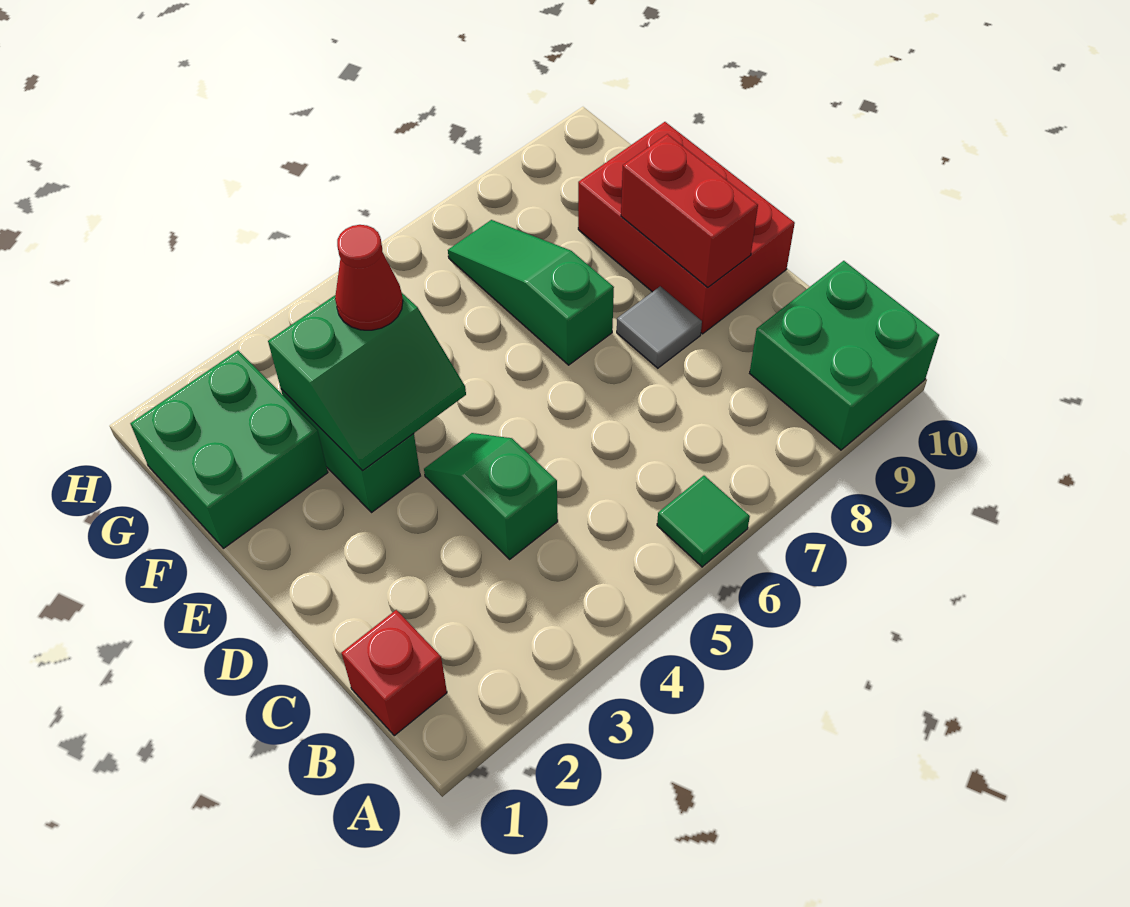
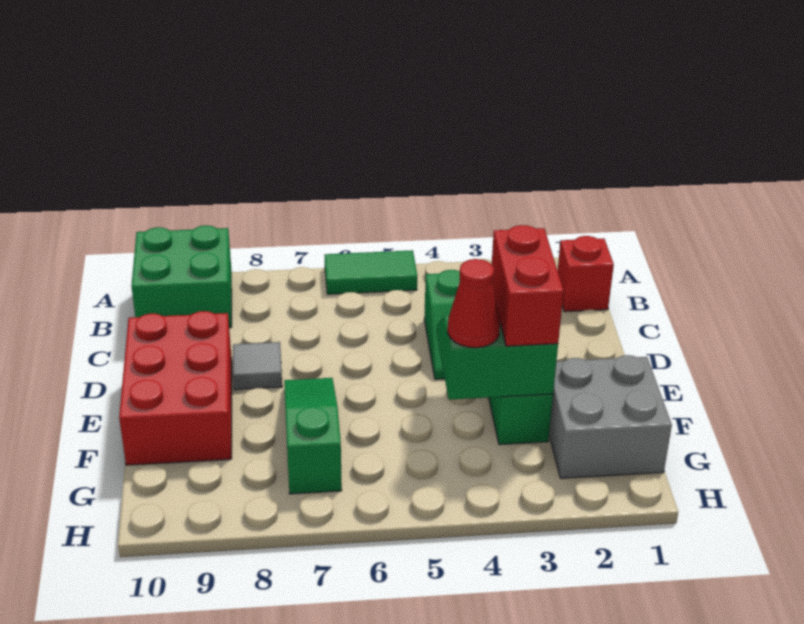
green 1x1 tile [657,476,750,567] -> green 1x2 tile [325,250,417,294]
red 1x2 brick [621,134,758,288] -> red 1x2 brick moved to [492,225,564,346]
green 1x3 slope [448,220,614,365] -> green 1x3 slope turned to [284,378,342,494]
green 2x2 brick [130,351,328,548] -> grey 2x2 brick [549,355,672,478]

